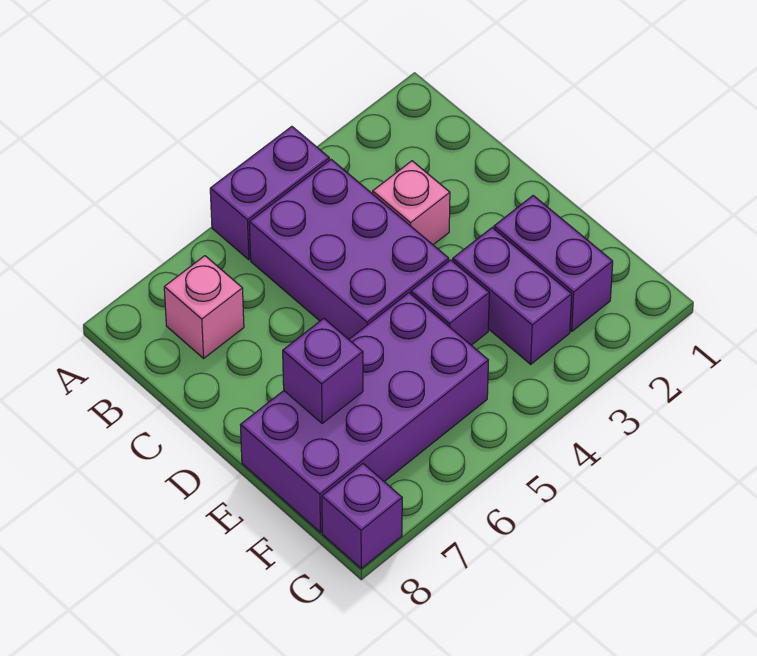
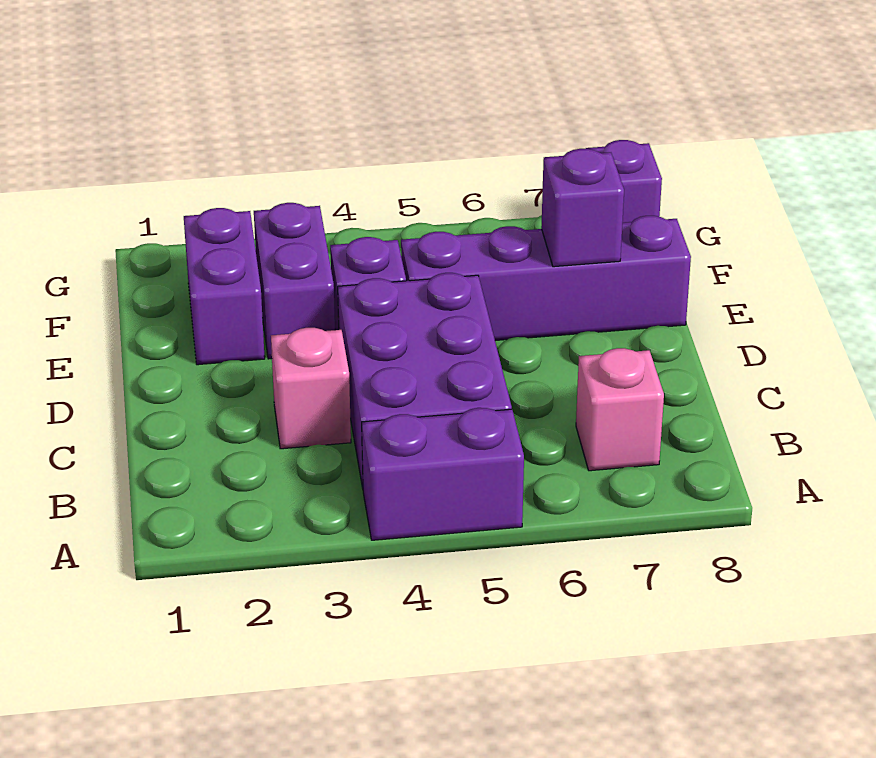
purple 2x4 brick [241,293,488,533] -> purple 1x4 brick [401,216,691,341]

